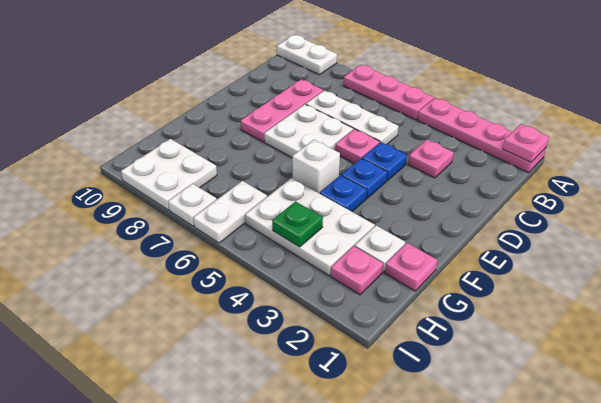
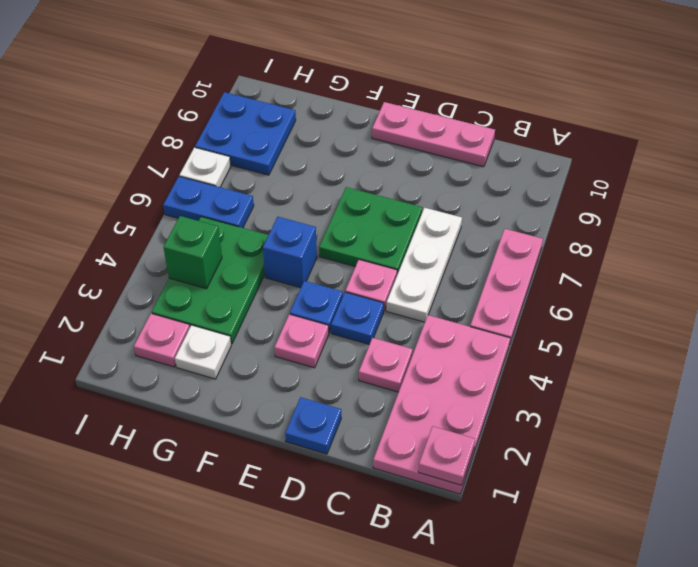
pink 1x4 plate [418,98,546,173] -> pink 2x4 plate [373,315,510,494]
white 1x2 plate [277,35,337,75] -> none
pink 1x3 plate [241,79,323,142] -> pink 1x3 plate moved to [372,102,495,167]
white 2x2 plate [264,104,353,157] -> green 2x2 plate [319,187,422,275]
blue 1x1 plate [320,175,367,212] -> blue 1x1 plate moved to [285,397,341,454]
white 1x1 brick [292,140,340,193] -> blue 1x1 brick [263,217,317,288]
pink 1x1 plate [385,243,437,291] -> pink 1x1 plate moved to [274,314,329,368]
white 2x3 plate [245,178,375,275] -> green 2x3 plate [152,217,268,344]
green 1x1 plate [272,201,323,247] -> green 1x1 brick [163,216,222,289]
white 1x2 plate [193,181,267,243] -> blue 1x2 plate [163,176,254,228]
white 2x2 plate [121,139,217,210] -> blue 2x2 plate [195,92,296,175]

